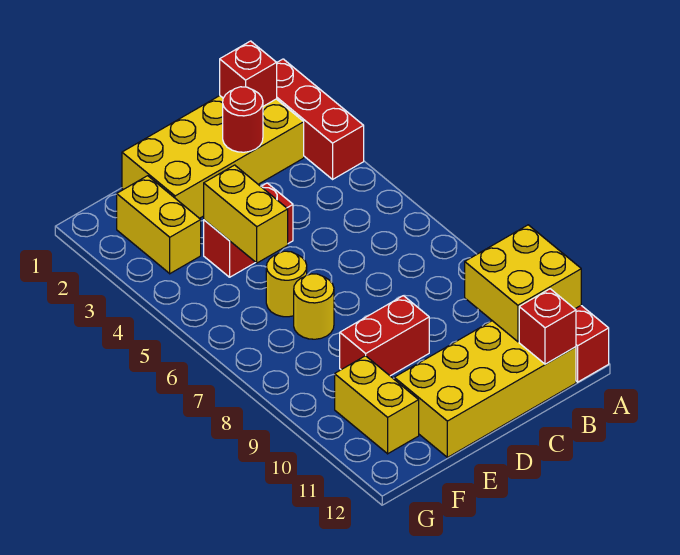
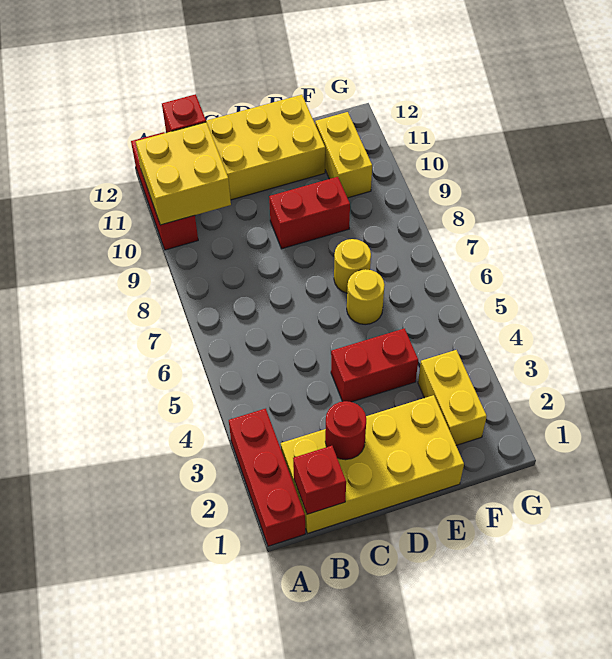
yellow 1x2 brick [204,165,288,263] -> none

